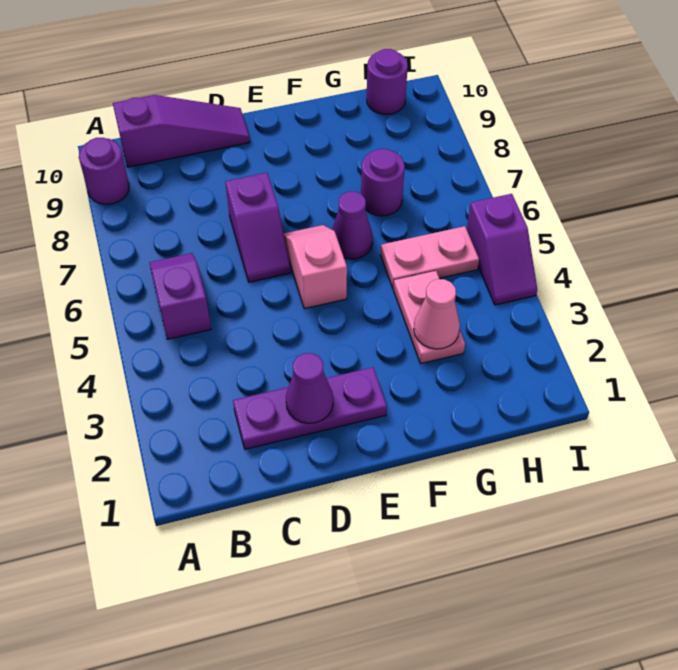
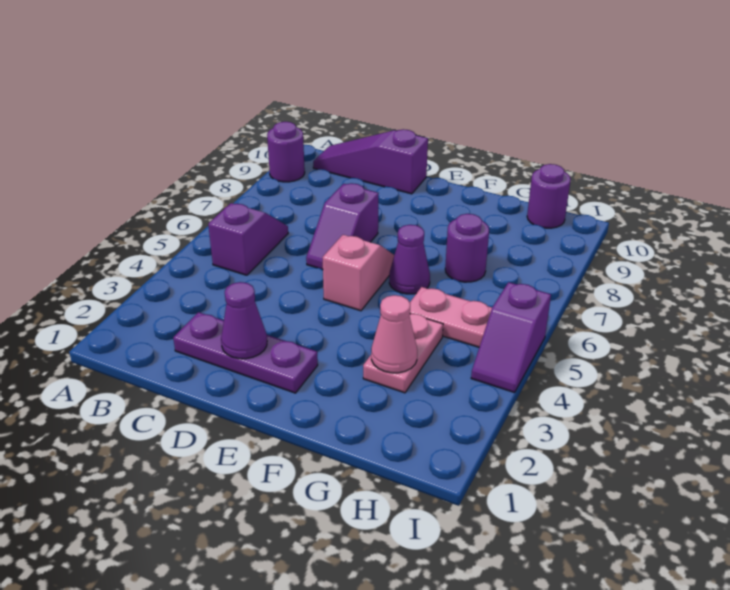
purple 1x3 slope [113,95,250,167] -> purple 1x3 slope turned to [313,129,428,194]

